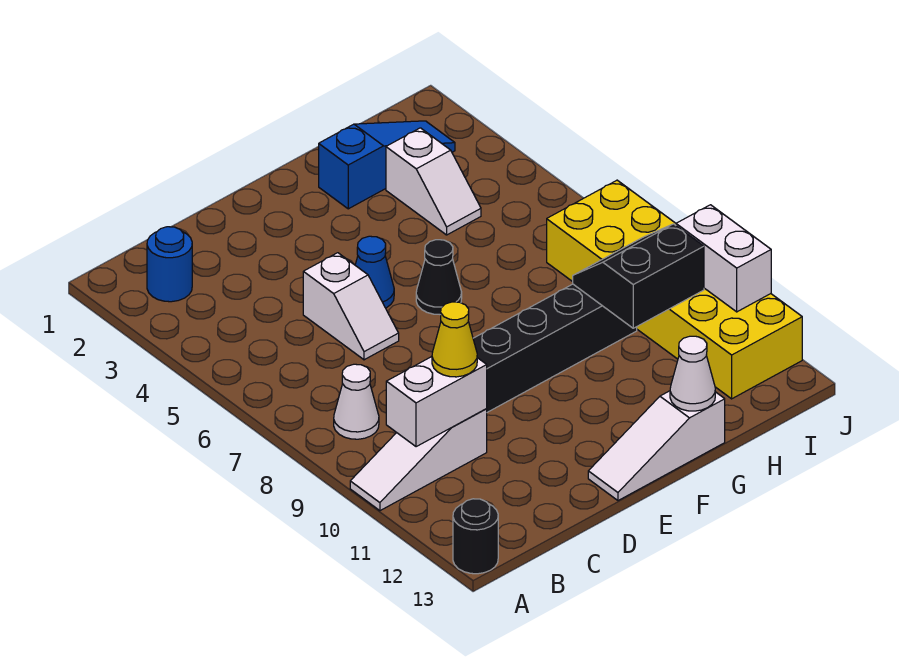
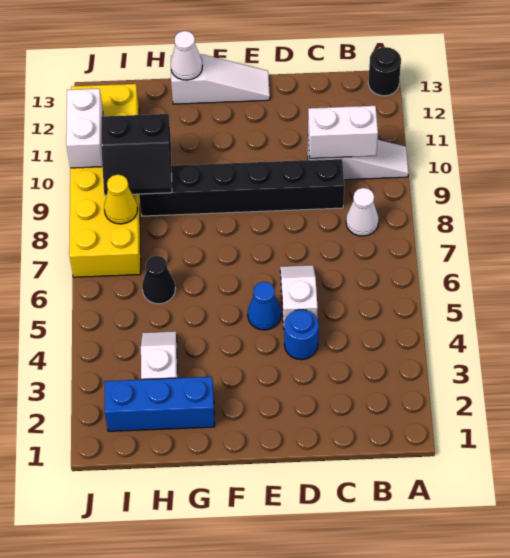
blue 1x1 round brick [147,227,192,302] -> blue 1x1 round brick moved to [284,310,319,360]
yellow 1x1 cone [432,302,477,377] -> yellow 1x1 cone moved to [104,175,138,224]
black 1x1 cone [416,240,462,315] -> black 1x1 cone moved to [142,256,175,304]
blue 1x3 slope [319,121,455,209] -> blue 1x3 brick [105,377,215,431]

